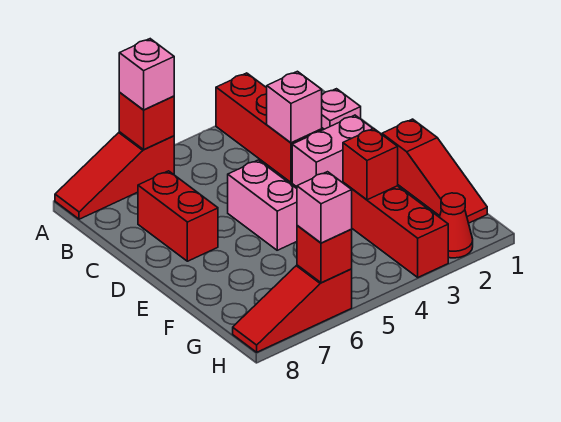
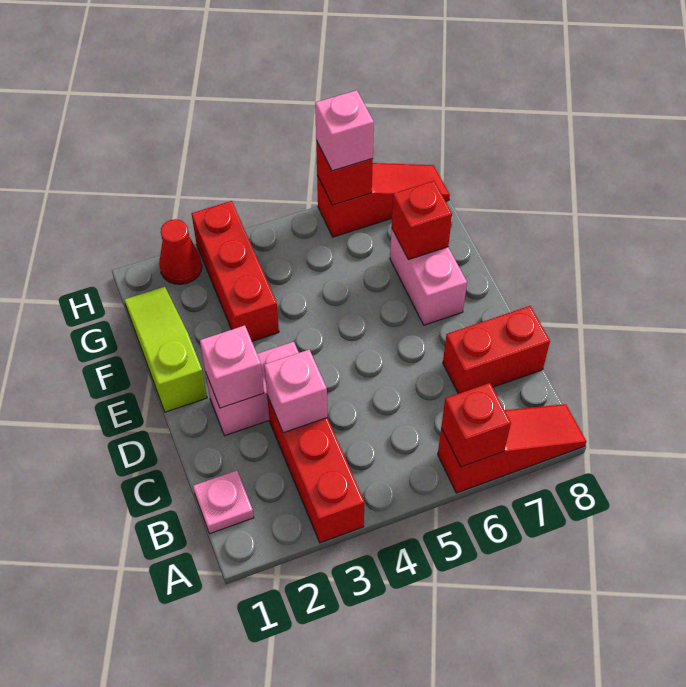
pink 1x1 brick [119,39,174,110] -> pink 1x1 brick moved to [200,325,264,408]
red 1x2 brick [138,171,218,261] -> red 1x2 brick turned to [443,306,550,394]
pink 1x2 brick [228,160,297,250] -> pink 1x2 brick moved to [390,228,467,325]
red 1x3 slope [382,119,487,223] -> lime 1x3 slope [124,287,207,412]
red 1x1 brick [343,128,398,200] -> red 1x1 brick moved to [392,181,452,260]

